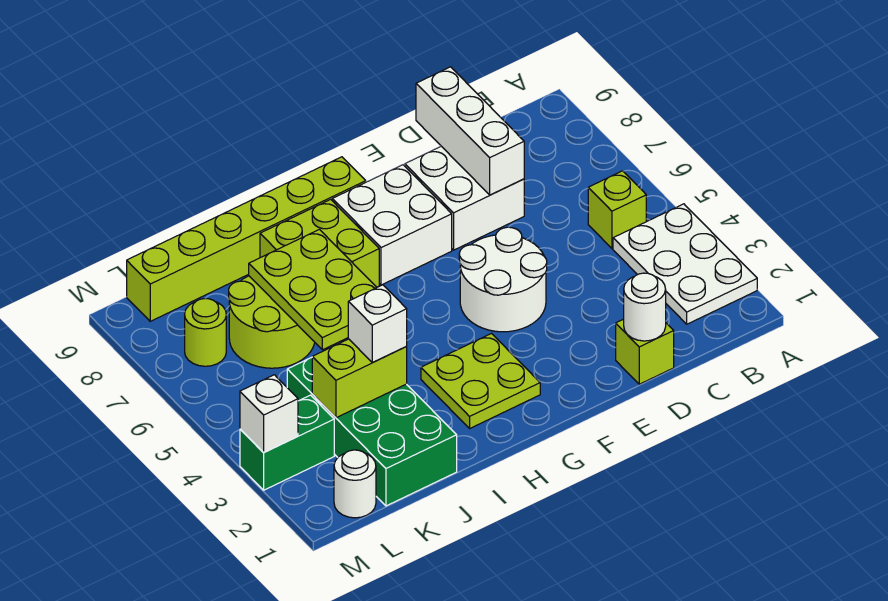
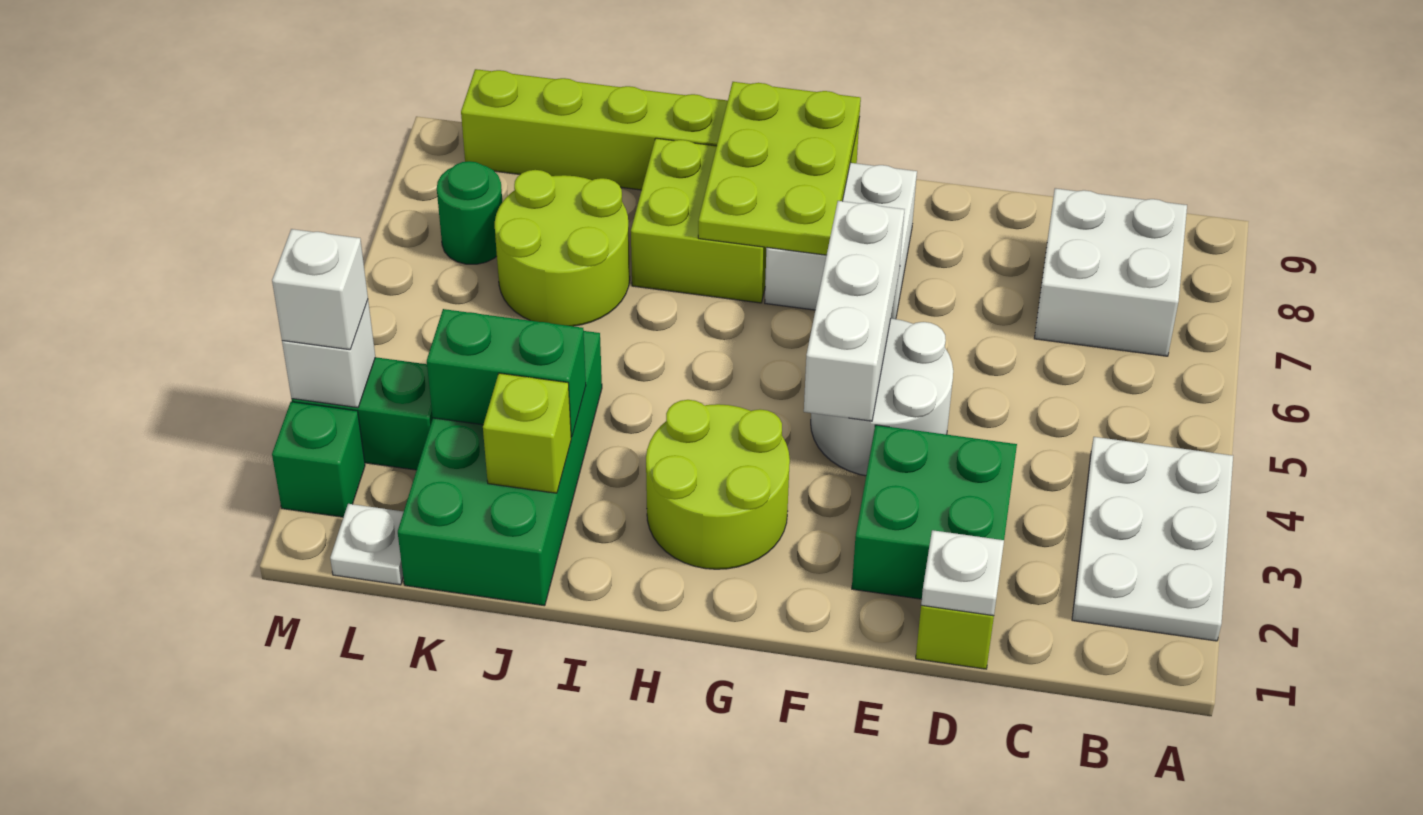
lime 1x1 brick [588,171,646,248] -> lime 1x1 brick moved to [483,373,571,493]
white 1x1 round brick [624,273,666,341] -> white 1x1 plate [921,530,1004,616]
none -> green 2x2 brick [852,425,1017,599]
white 2x2 brick [405,146,524,250] -> white 2x2 brick moved to [1034,188,1187,356]
white 1x3 brick [416,67,524,195] -> white 1x3 brick moved to [804,201,905,421]
lime 2x2 plate [421,334,540,428] -> lime 2x2 round brick [646,400,790,569]
lime 2x3 plate [249,229,377,350] -> lime 2x3 plate moved to [698,82,861,255]
lime 1x2 brick [312,339,407,418] -> green 1x2 brick [427,309,586,437]
white 1x1 brick [348,285,407,363] -> white 1x1 brick moved to [272,229,368,350]
white 1x1 round brick [334,450,376,518] -> white 1x1 plate [330,504,404,585]
lime 1x1 round brick [185,299,226,366] -> green 1x1 round brick [437,161,502,264]
none -> green 1x1 brick [272,402,365,517]

